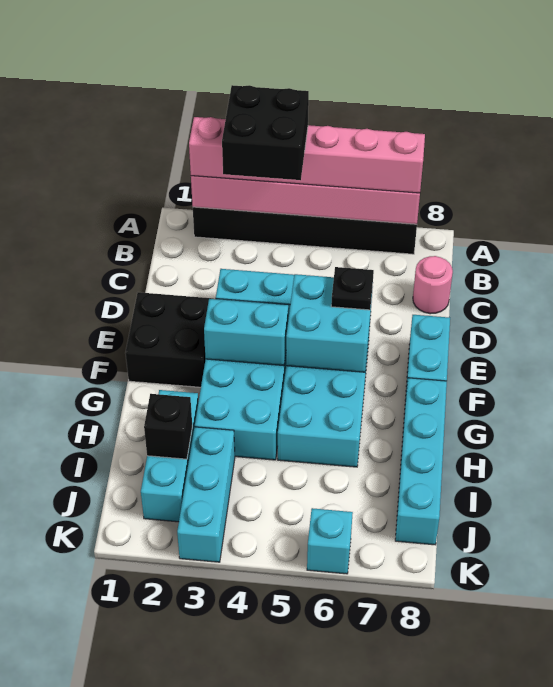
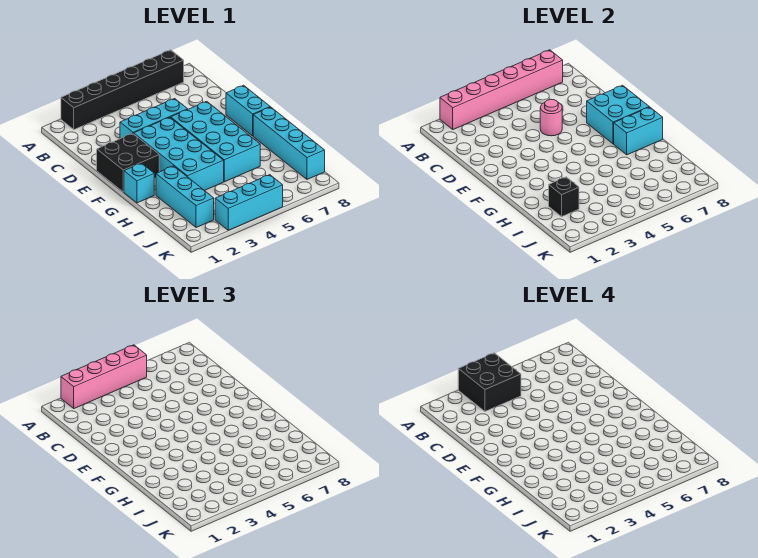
pink 1x6 brick [189,117,425,193] -> pink 1x4 brick [61,345,147,408]
pink 1x1 round brick [413,256,453,314] -> pink 1x1 round brick moved to [540,99,562,136]
cyan 2x2 brick [286,274,373,372] -> cyan 2x2 brick moved to [587,85,649,144]
black 1x1 plate [331,267,374,310] -> none
cyan 1x2 brick [204,299,288,366] -> cyan 1x2 brick moved to [614,107,663,155]
cyan 1x3 brick [177,427,235,562] -> cyan 1x3 brick turned to [215,175,283,230]
cyan 1x1 brick [307,508,353,574] -> cyan 1x1 brick moved to [124,163,154,203]

